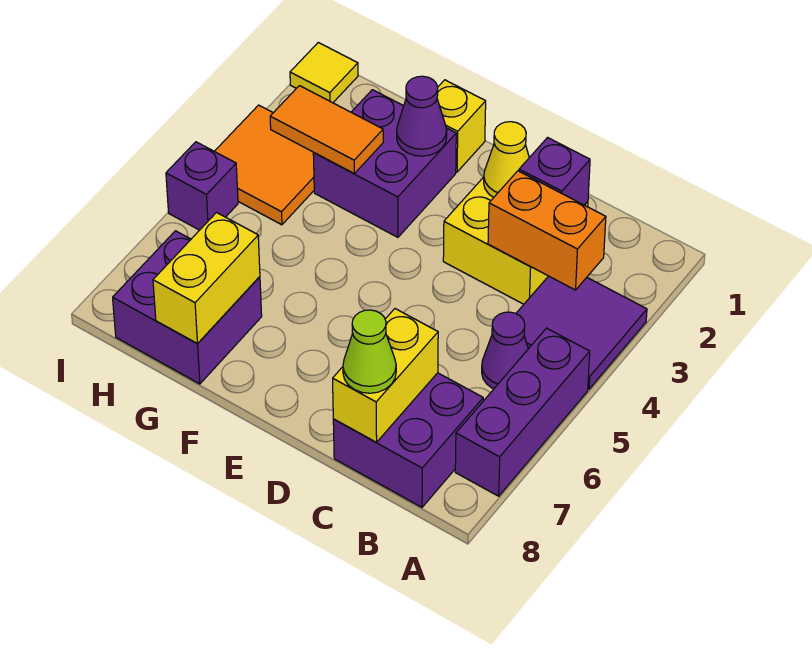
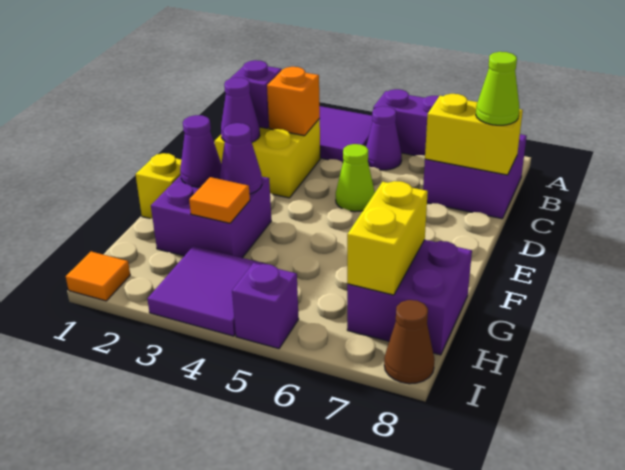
orange 1x2 brick [488,171,606,290] -> orange 1x1 brick [267,67,320,136]
yellow 1x1 cone [484,122,529,198] -> purple 1x1 cone [221,77,260,142]
none -> lime 1x1 cone [336,144,375,212]
none -> purple 1x1 cone [219,123,262,194]
orange 1x2 tile [270,86,383,173] -> orange 1x1 tile [189,177,250,223]
yellow 1x2 brick [153,213,260,344] -> yellow 1x2 brick turned to [347,181,428,295]
orange 2x2 tile [215,105,314,225] -> purple 2x2 tile [147,246,265,336]
yellow 1x1 tile [290,42,358,103] -> orange 1x1 tile [66,252,130,301]
none -> brown 1x1 cone [384,300,435,384]

